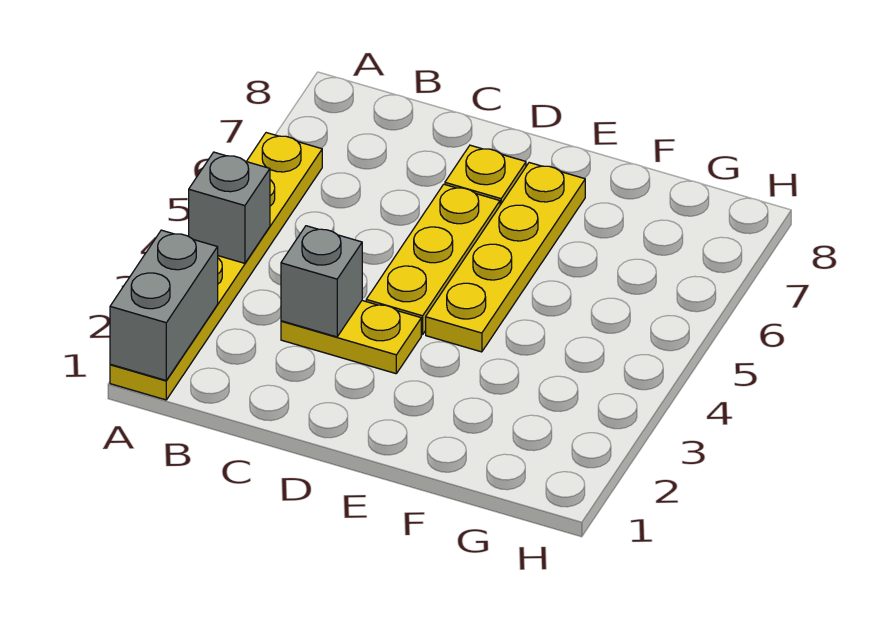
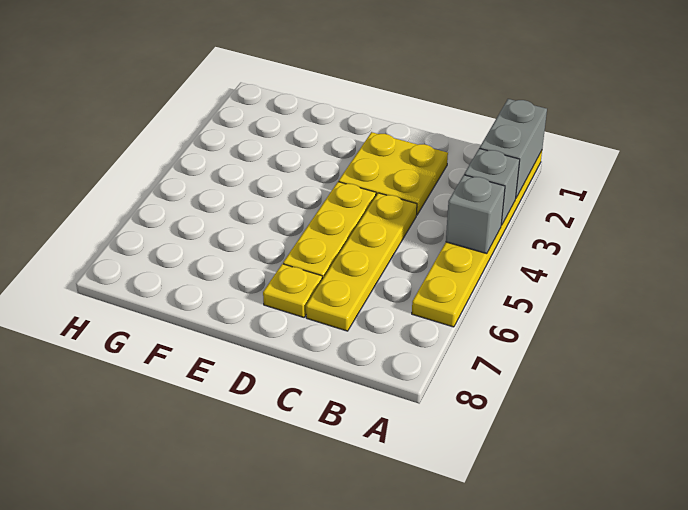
yellow 1x2 plate [281,301,421,374] -> yellow 2x2 plate [339,132,448,215]
grey 1x1 brick [281,226,362,337] -> grey 1x1 brick moved to [464,148,520,225]
yellow 1x4 plate [426,163,585,352] -> yellow 1x4 plate moved to [306,193,417,331]

